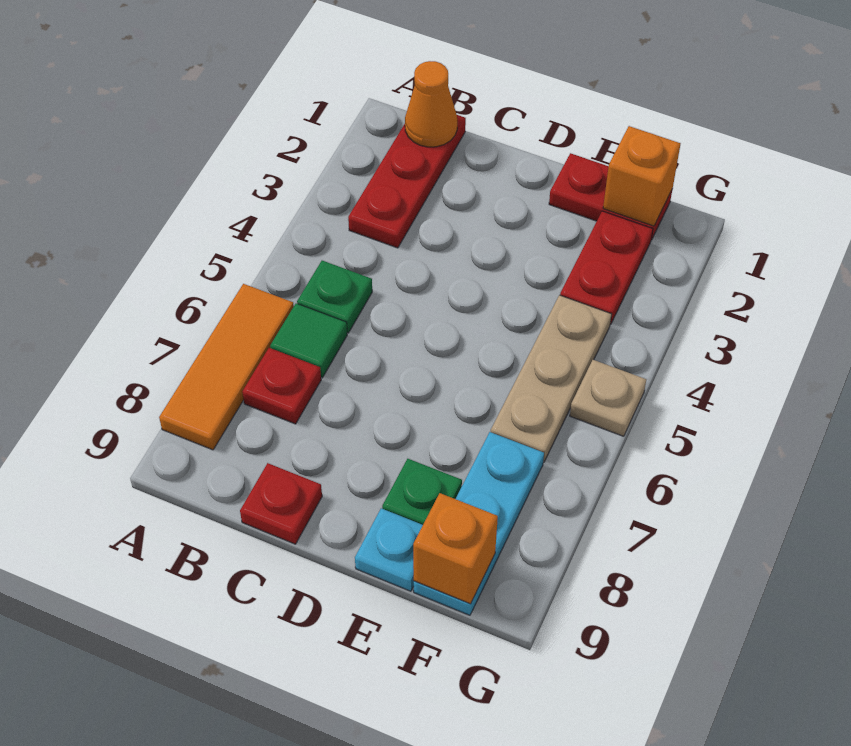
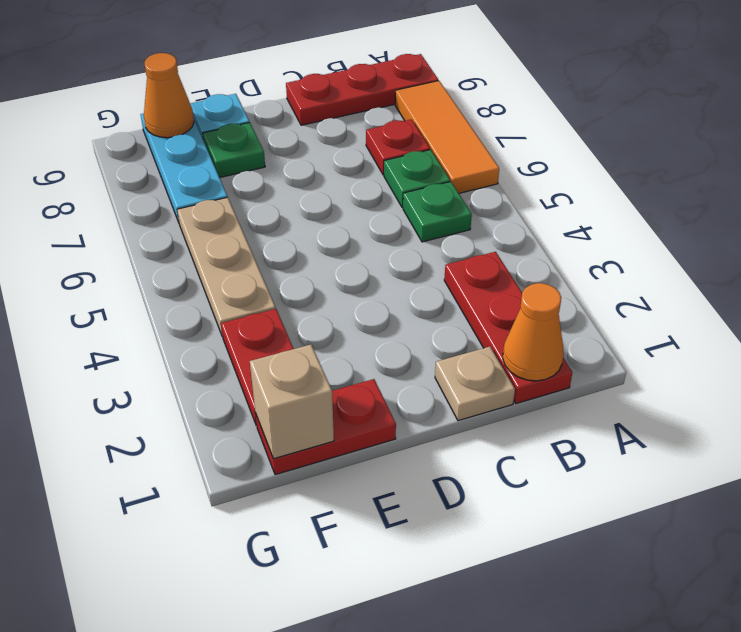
green 1x1 tile [270,303,347,378] -> green 1x1 plate [384,150,450,207]
red 1x1 plate [240,463,322,544] -> red 1x3 plate [286,54,438,125]
orange 1x1 brick [603,126,681,226] -> tan 1x1 brick [250,345,334,459]
orange 1x1 brick [413,493,498,604] -> orange 1x1 cone [144,53,194,138]
tan 1x1 plate [570,360,646,436] -> tan 1x1 plate moved to [435,347,515,421]

